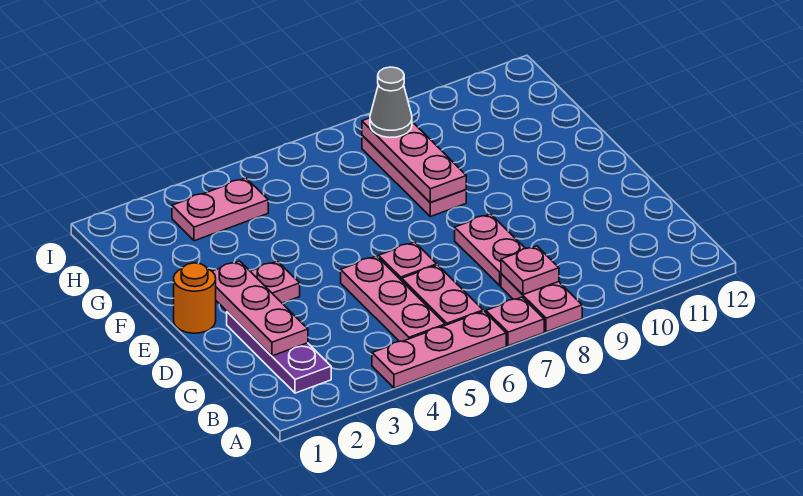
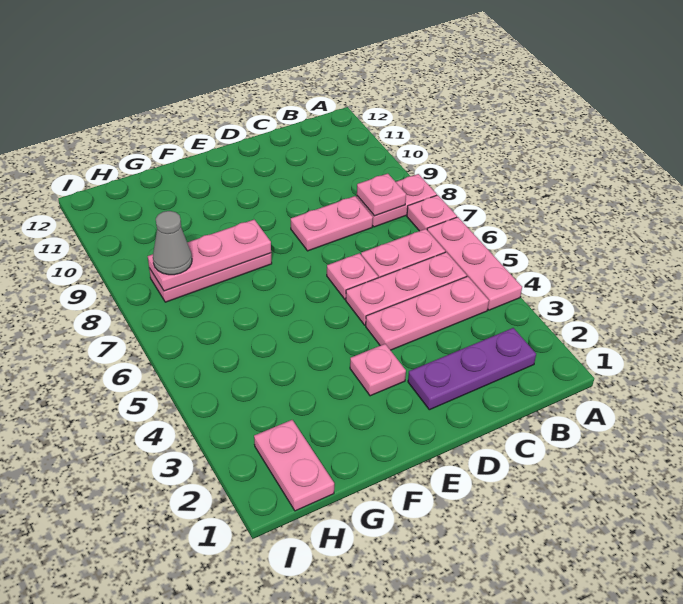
pink 1x3 plate [212,261,308,356] -> pink 1x3 plate moved to [366,276,489,350]
orange 1x1 round brick [174,263,216,333] -> none
pink 1x2 plate [172,178,268,241] -> pink 1x2 plate moved to [254,420,334,511]

